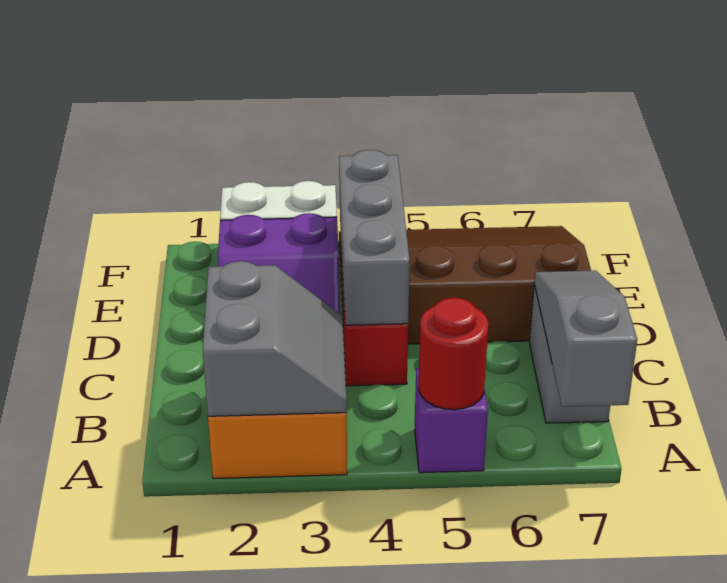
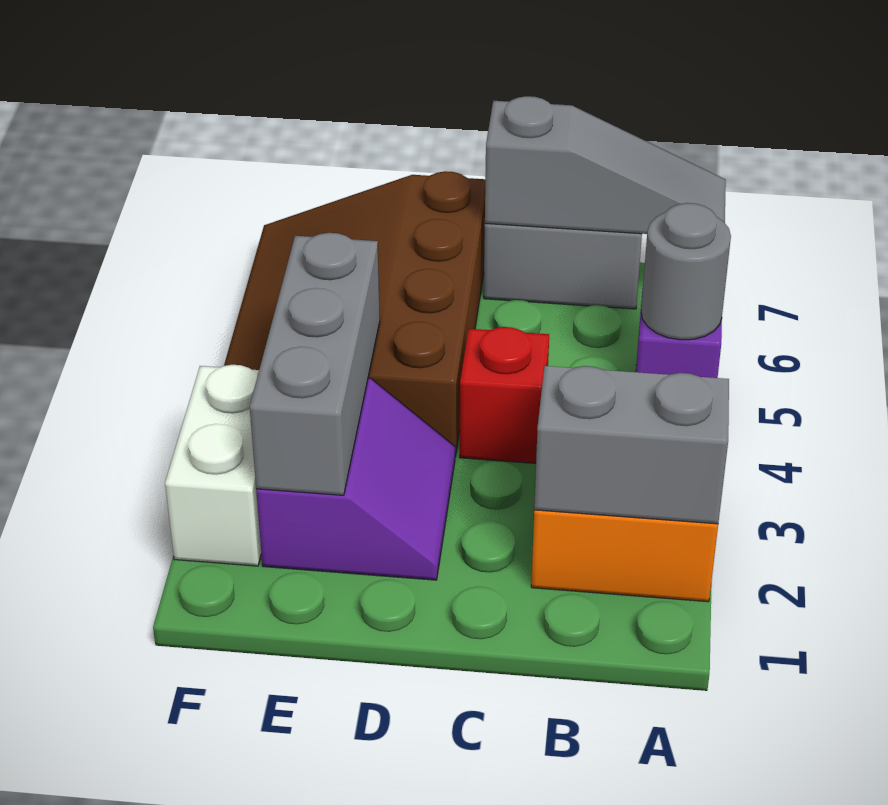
red 1x1 round brick [418,298,488,410] -> grey 1x1 round brick [641,203,731,340]
grey 1x3 slope [534,270,637,407] -> grey 1x3 slope turned to [485,96,726,234]
grey 1x3 brick [339,150,410,325] -> grey 1x3 brick turned to [250,233,380,495]

